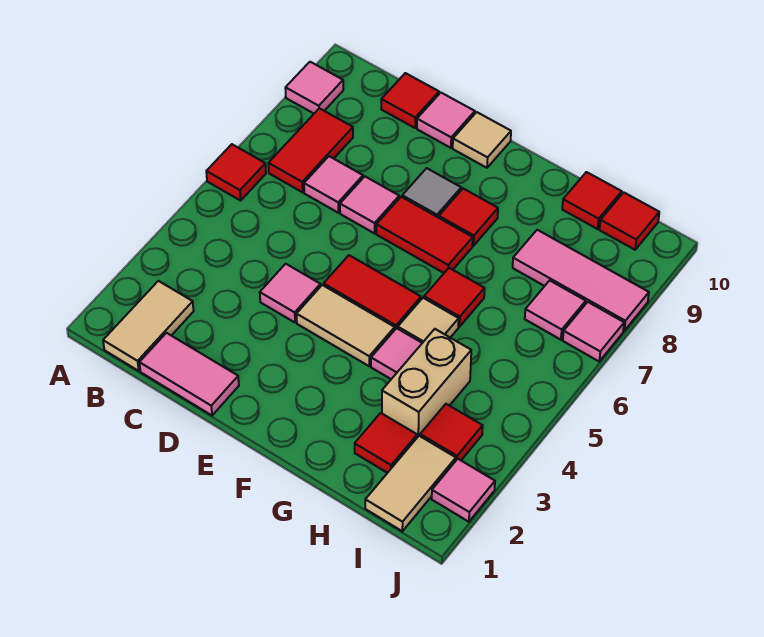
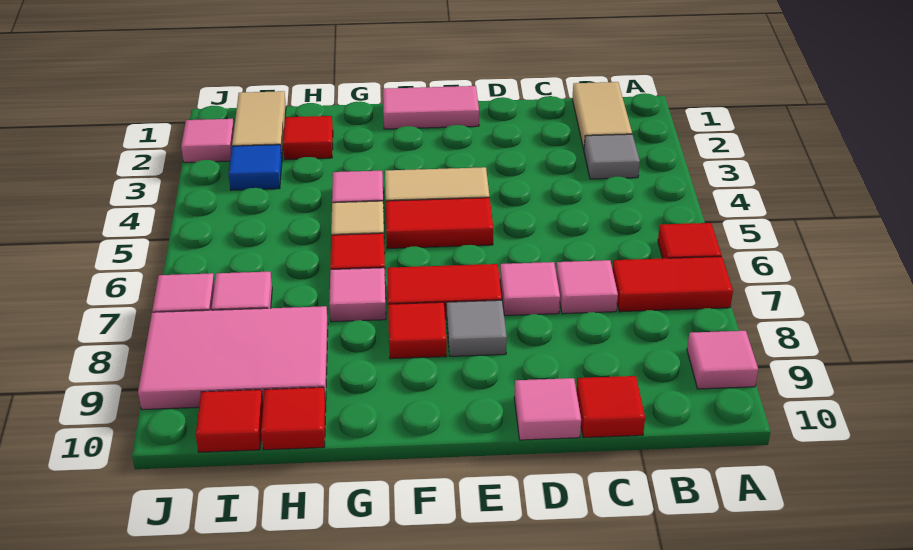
none -> grey 1x1 tile [584,134,640,179]
red 1x2 tile [268,108,353,192] -> red 1x2 tile turned to [612,257,733,312]
pink 1x2 tile [139,333,239,415] -> pink 1x2 tile moved to [383,86,479,129]
pink 1x1 tile [260,264,321,322] -> pink 1x1 tile moved to [329,268,386,322]
tan 1x1 tile [453,112,511,168] -> none
tan 1x2 brick [382,329,471,437] -> none
pink 1x3 tile [513,230,649,331] -> pink 2x3 tile [138,306,328,410]
red 1x1 tile [420,404,483,460] -> blue 1x1 tile [229,145,282,190]

